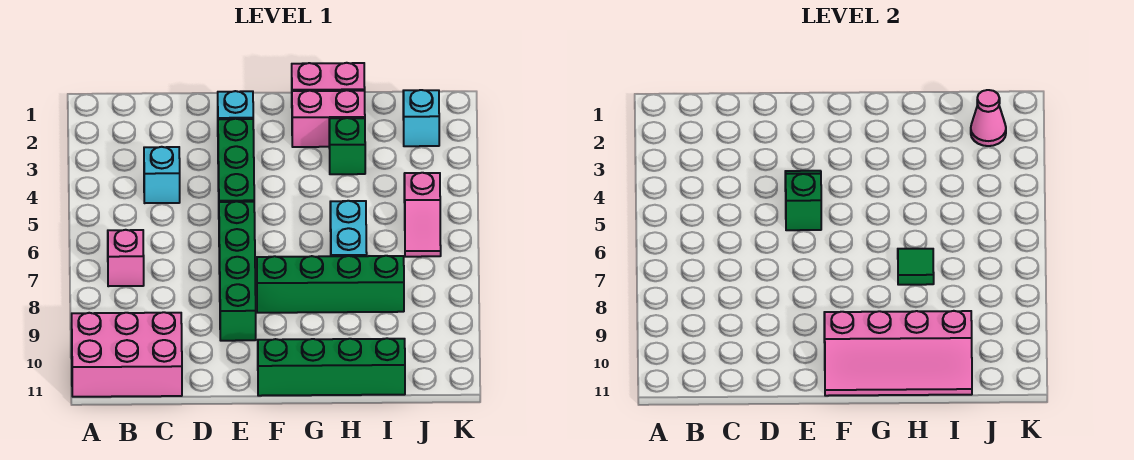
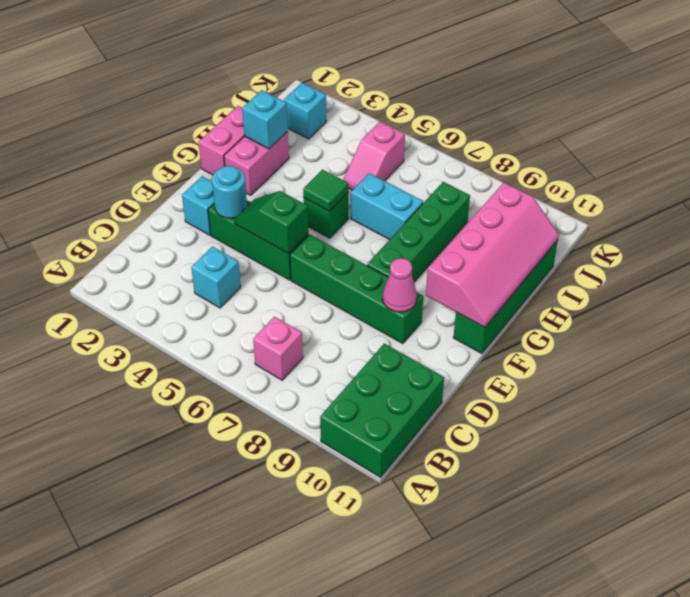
pink 2x3 brick [72,312,182,397] -> green 2x3 brick [320,344,444,477]
none -> cyan 1x1 round brick [212,166,247,218]
none -> cyan 1x1 brick [242,90,288,149]
green 1x1 brick [329,118,365,174] -> green 1x1 brick moved to [304,193,348,238]
green 1x1 tile [898,249,934,285] -> green 1x1 tile moved to [303,170,348,211]
pink 1x1 cone [971,90,1006,146] -> pink 1x1 cone moved to [383,258,417,312]
pink 1x2 slope [404,173,441,257] -> pink 1x2 slope turned to [343,122,405,190]

